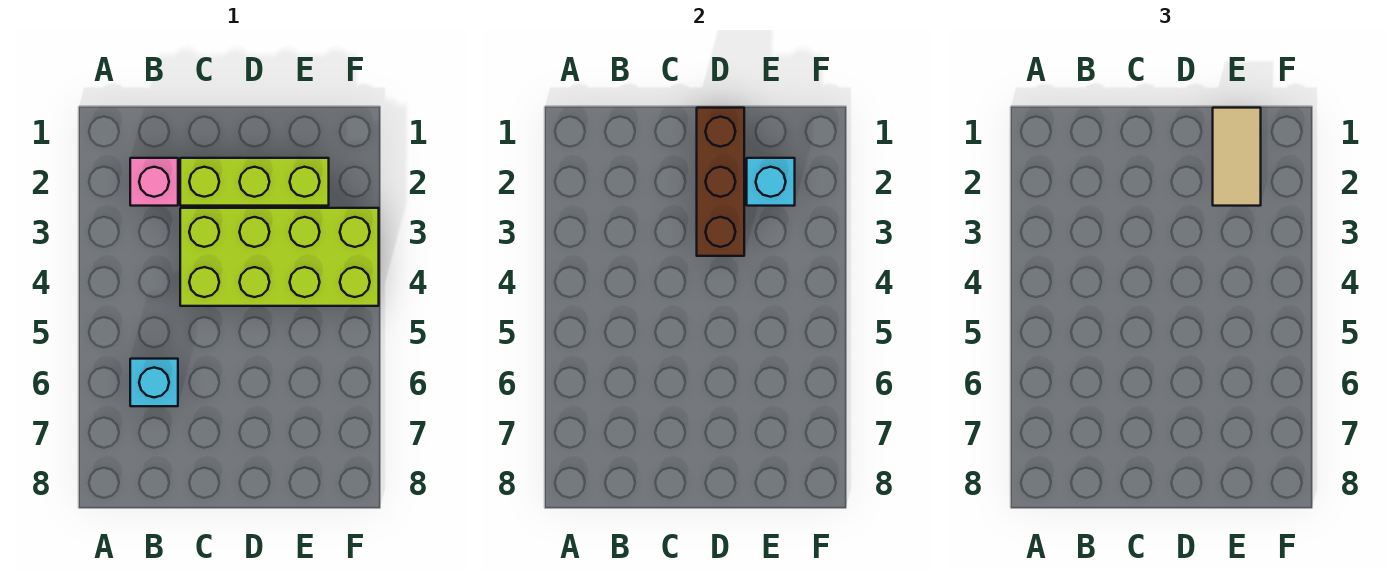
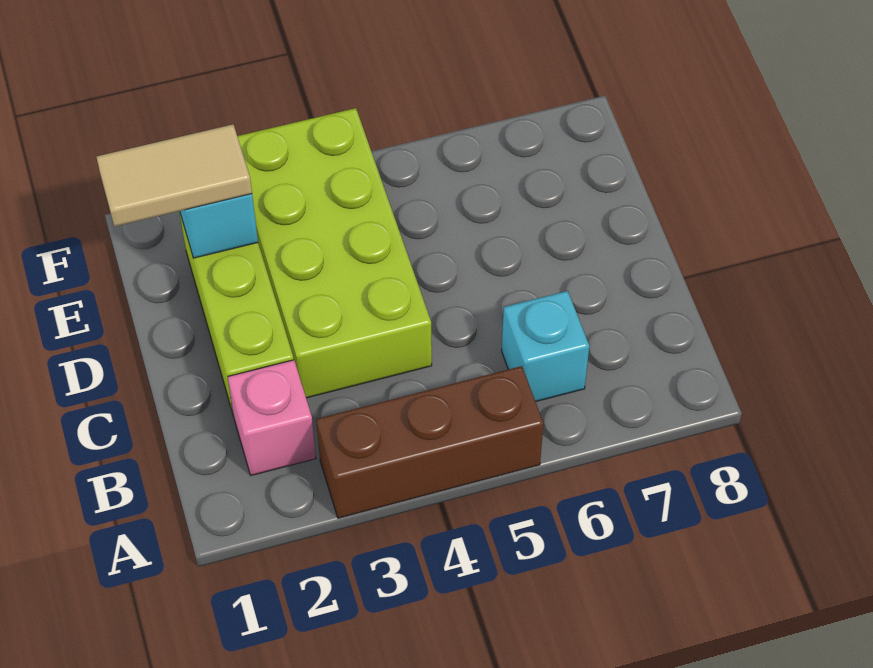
brown 1x3 brick [697,108,744,256] -> brown 1x3 brick moved to [316,366,543,518]

